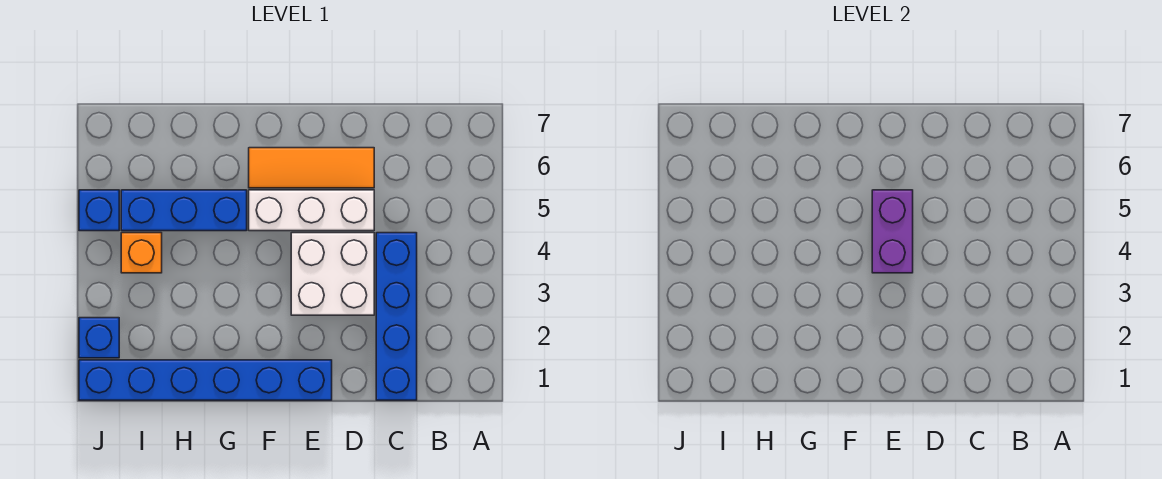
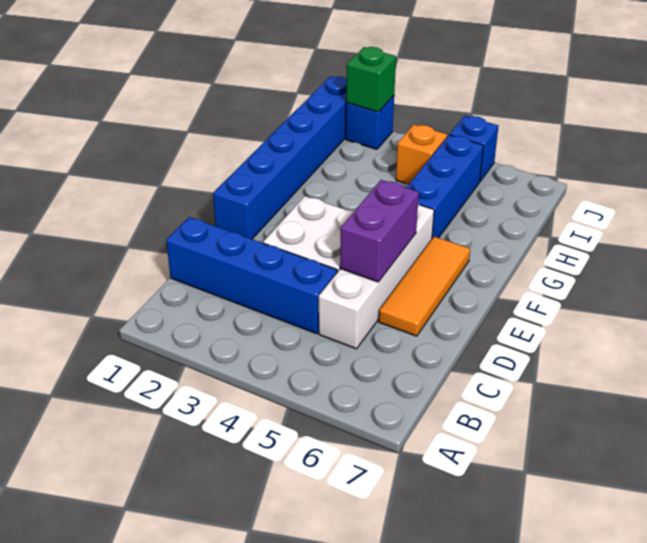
white 1x3 brick [249,190,374,231] -> white 1x4 brick [319,204,434,349]
purple 1x2 brick [872,190,913,273] -> purple 1x2 brick turned to [340,180,419,282]
none -> green 1x1 brick [346,47,396,112]

